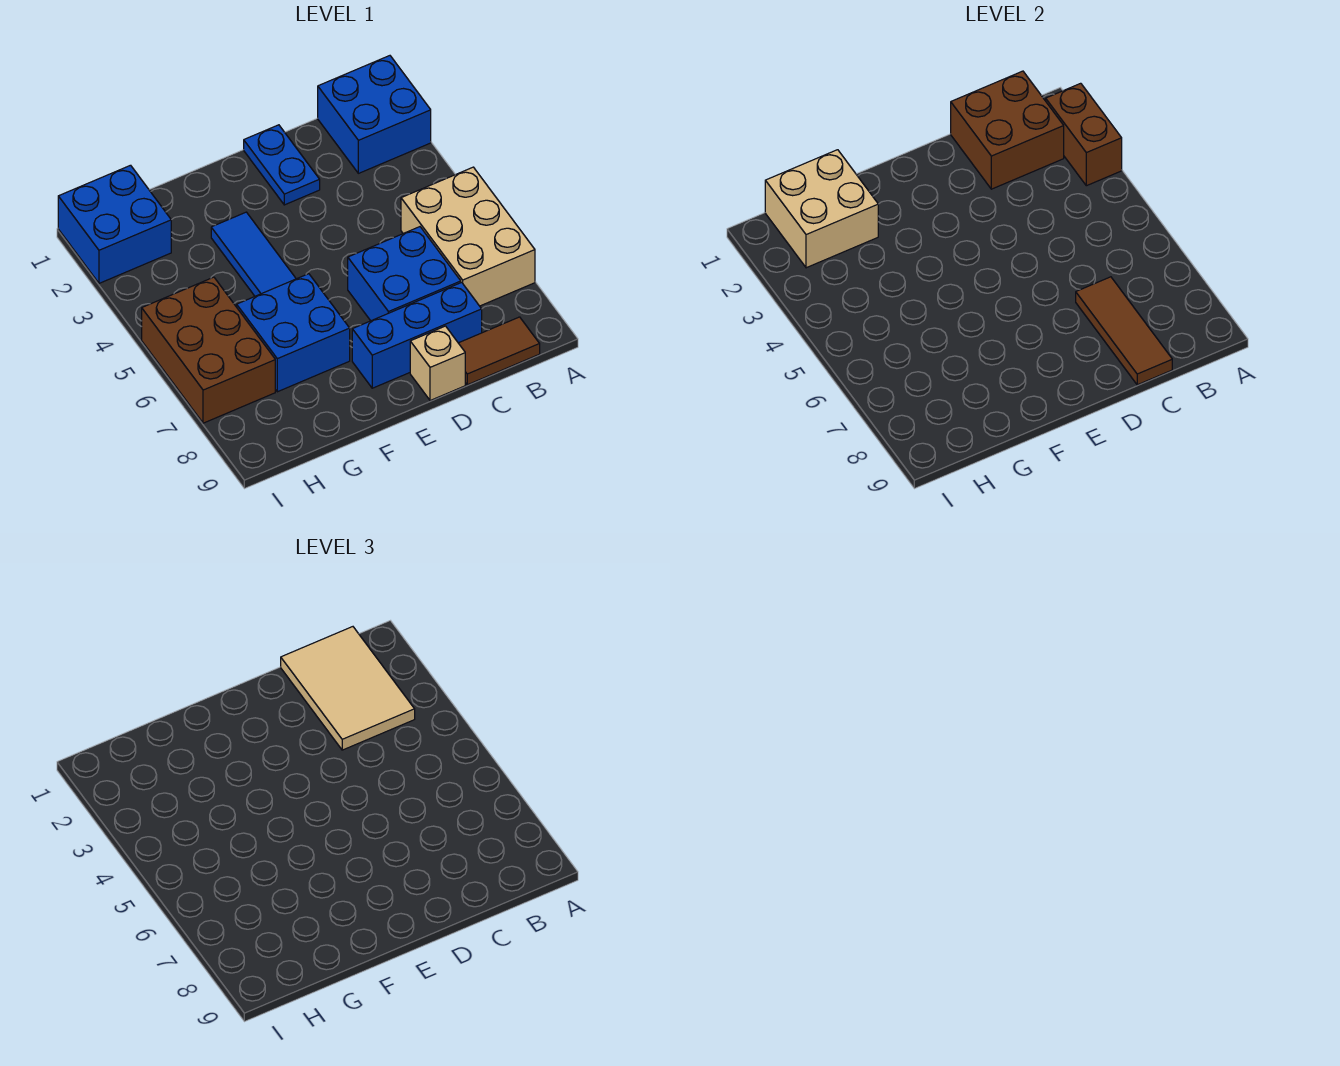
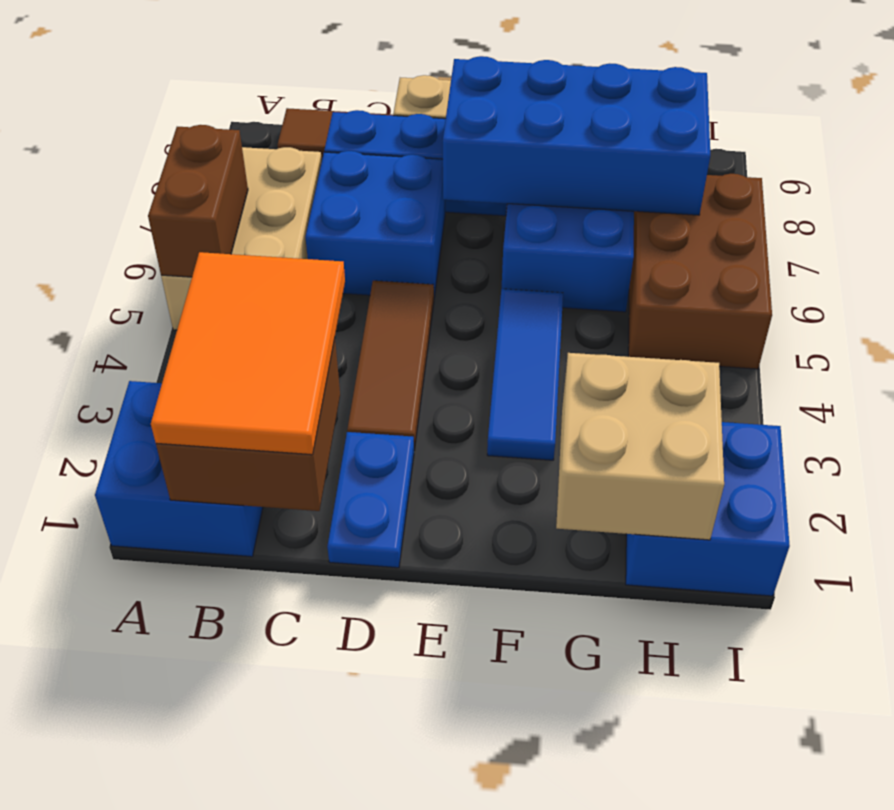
brown 1x2 brick [1046,83,1122,186] -> brown 1x2 brick moved to [148,125,248,277]
tan 2x3 tile [281,627,415,750] -> orange 2x3 tile [151,252,345,455]
brown 1x3 tile [1076,277,1172,385] -> brown 1x3 tile moved to [347,281,434,450]
none -> blue 2x4 brick [443,56,710,215]

